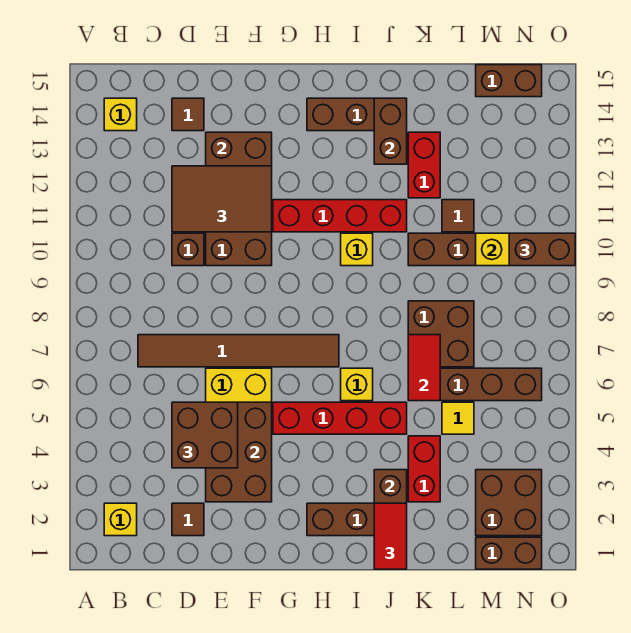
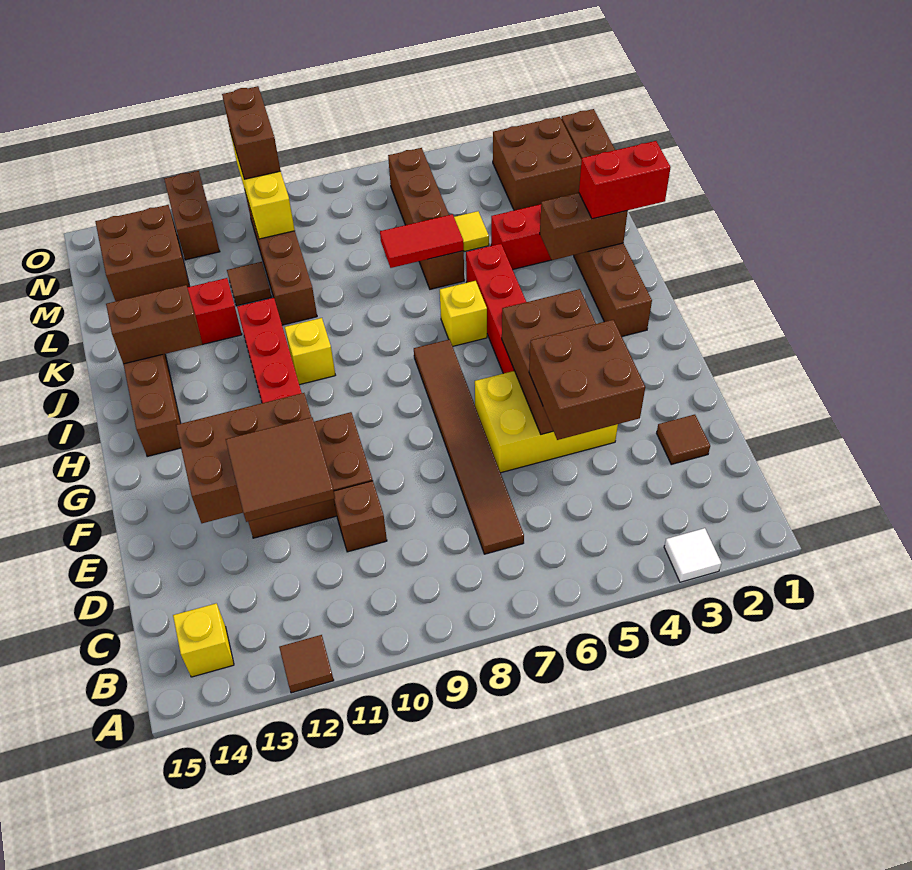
none -> white 1x1 tile [664,528,721,582]
yellow 1x1 brick [104,503,137,536] -> none
brown 2x3 tile [172,166,272,232] -> brown 2x2 tile [226,417,335,522]
brown 1x1 tile [172,98,204,131] -> brown 1x1 tile moved to [279,635,334,693]
brown 2x3 brick [206,402,272,502] -> brown 2x3 brick turned to [502,289,596,435]
red 1x2 tile [374,503,407,569] -> red 1x2 brick [579,141,671,219]
brown 2x2 brick [408,301,474,367] -> brown 2x2 brick moved to [95,205,190,301]
brown 1x2 brick [476,65,542,97] -> brown 1x2 brick moved to [164,171,220,260]

